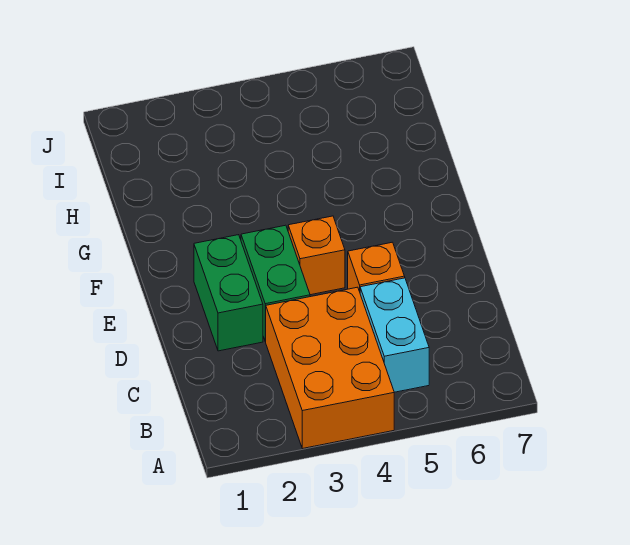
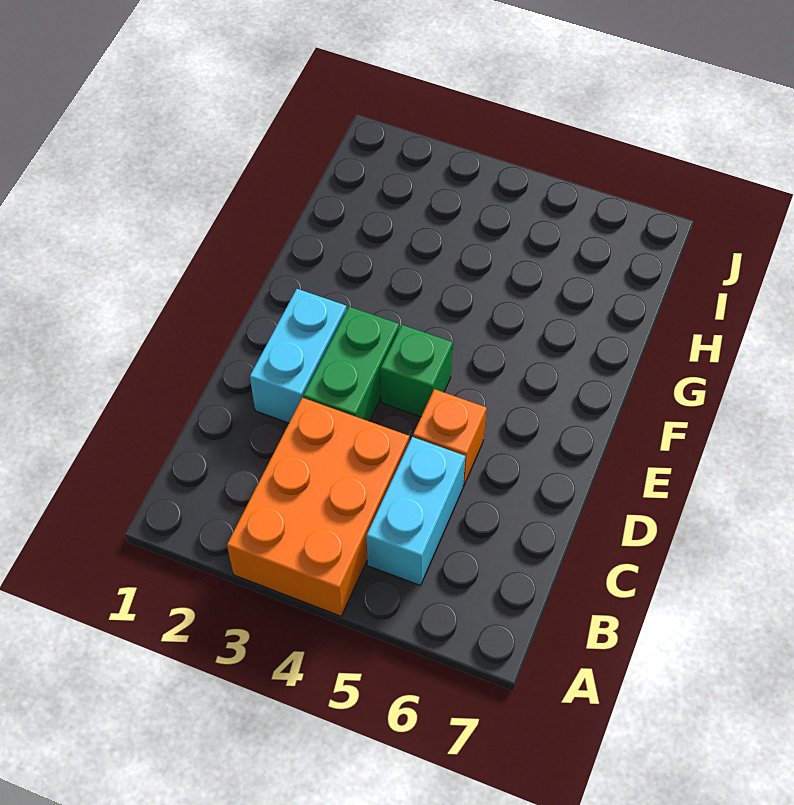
green 1x2 brick [194,235,263,351] -> cyan 1x2 brick [250,289,347,423]
orange 1x1 brick [288,216,345,295] -> green 1x1 brick [381,325,453,417]

